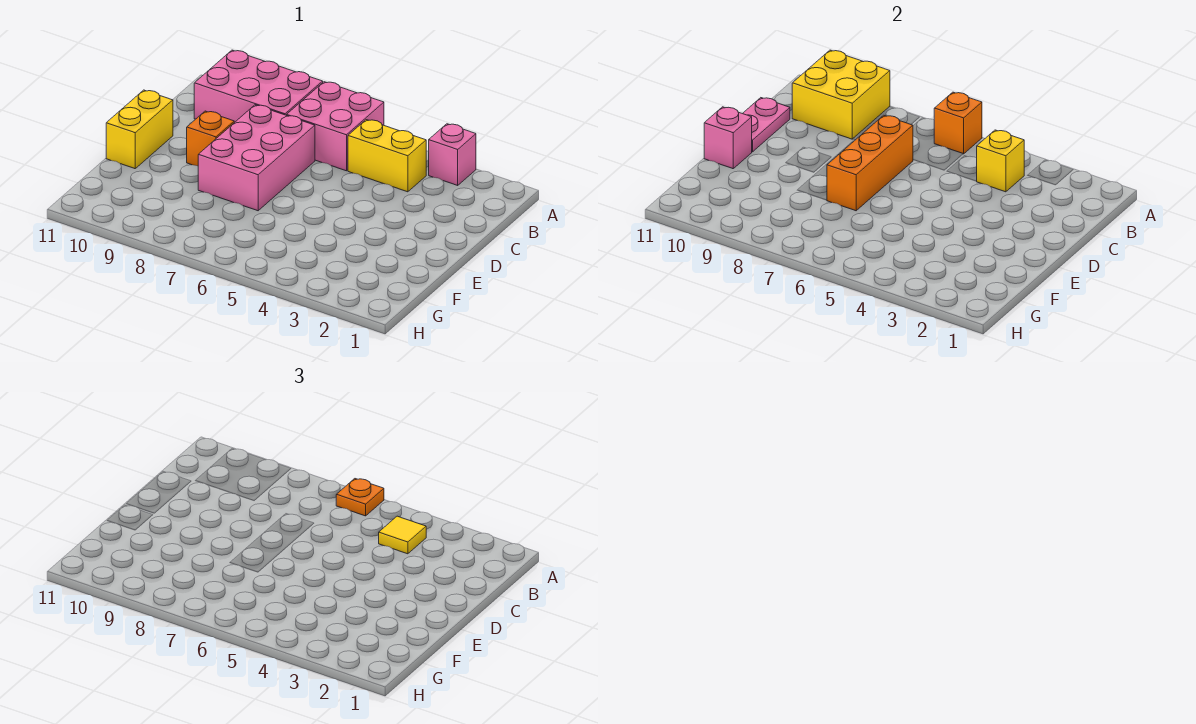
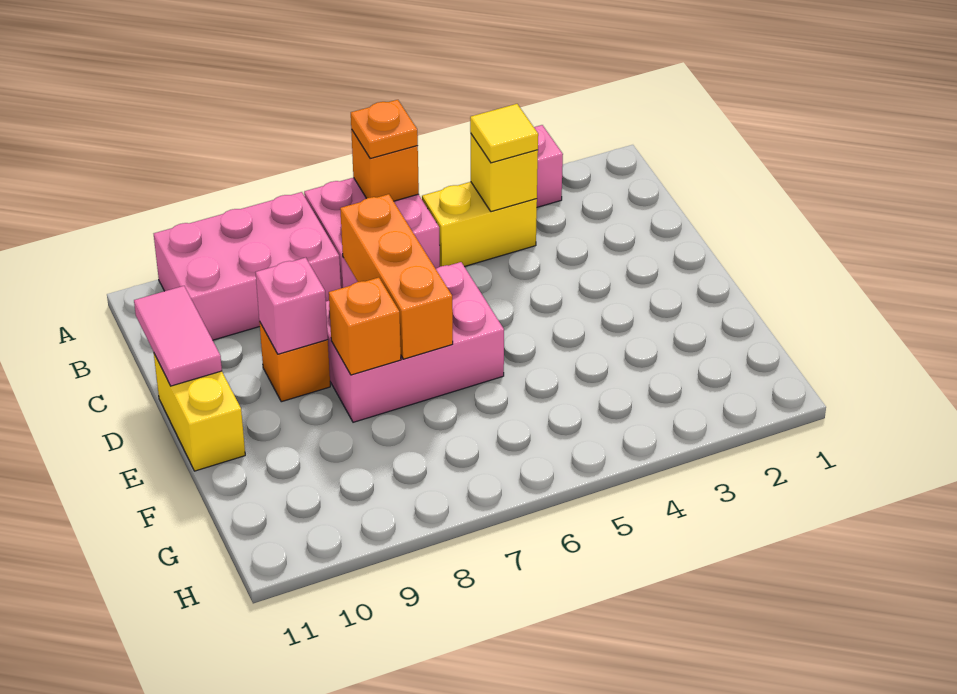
yellow 2x2 brick [792,50,890,139] -> none
pink 2x3 brick [198,105,315,211] -> pink 2x3 brick turned to [326,262,504,422]
pink 1x2 plate [743,98,790,152] -> pink 1x2 tile [134,286,222,386]
none -> orange 1x1 brick [329,278,401,375]
pink 1x1 brick [704,107,752,169] -> pink 1x1 brick moved to [256,258,328,354]

